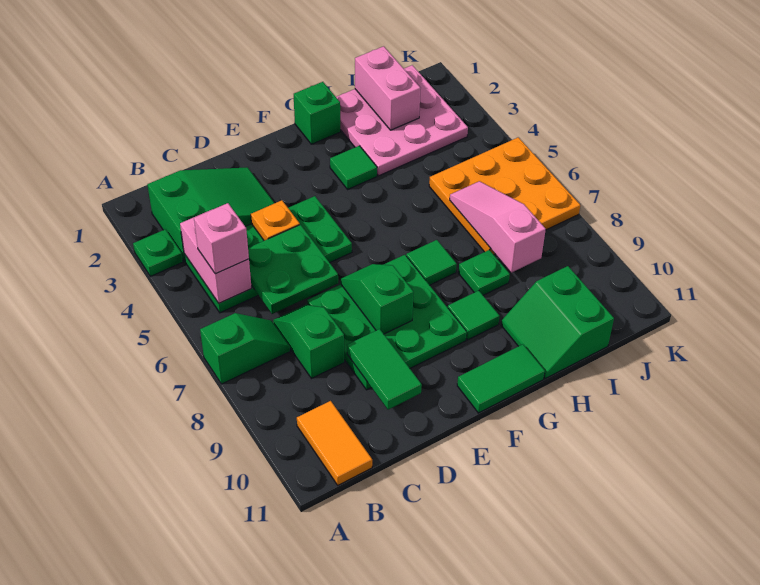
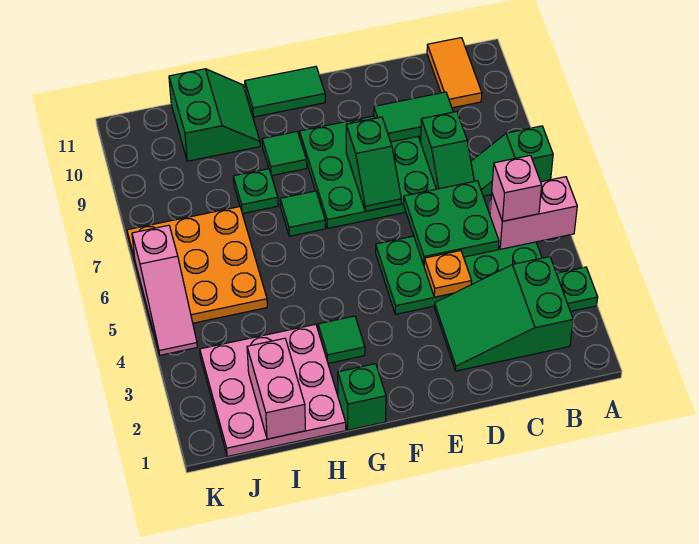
pink 1x2 brick [180,209,252,303] -> pink 1x2 brick turned to [490,177,577,249]
green 1x2 tile [347,329,422,410] -> green 1x2 tile turned to [374,92,453,142]
pink 1x3 slope [450,181,546,273] -> pink 1x3 slope moved to [132,225,197,355]

